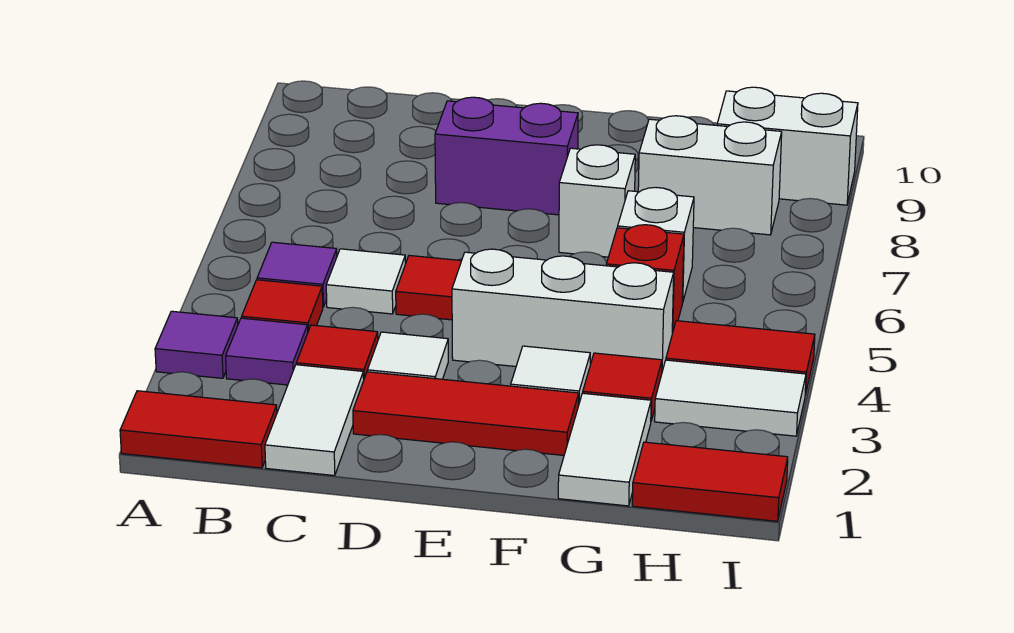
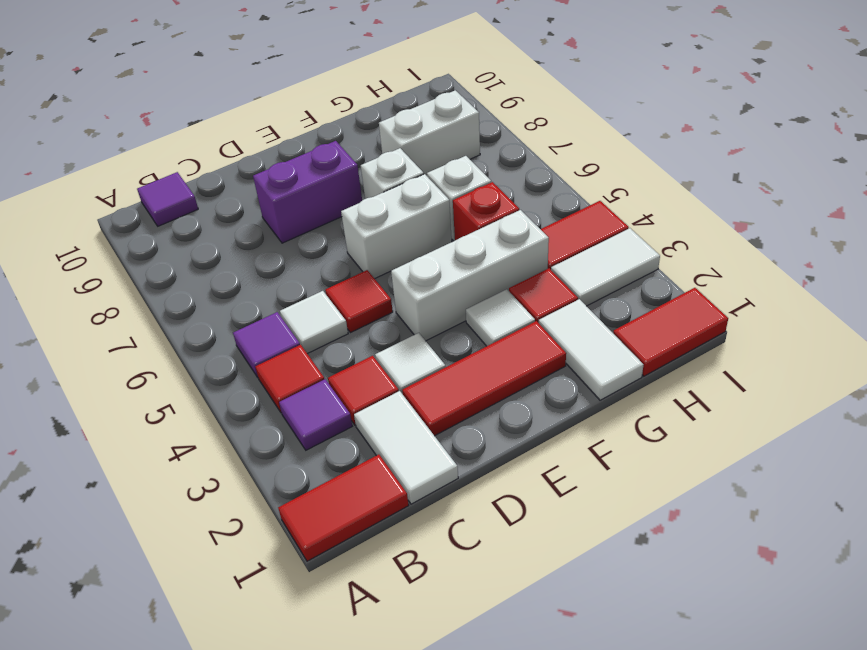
purple 1x1 tile [155,311,238,378] -> purple 1x1 tile moved to [137,172,198,226]
white 1x2 brick [717,87,858,205] -> white 1x2 brick moved to [341,174,452,279]

